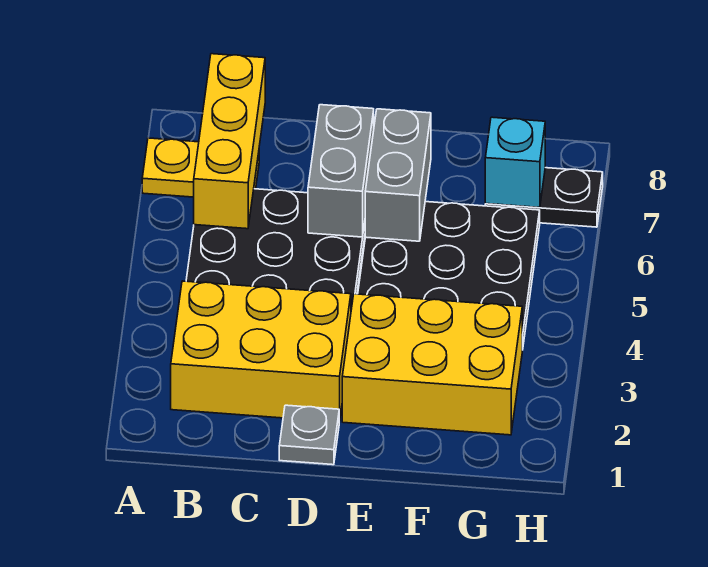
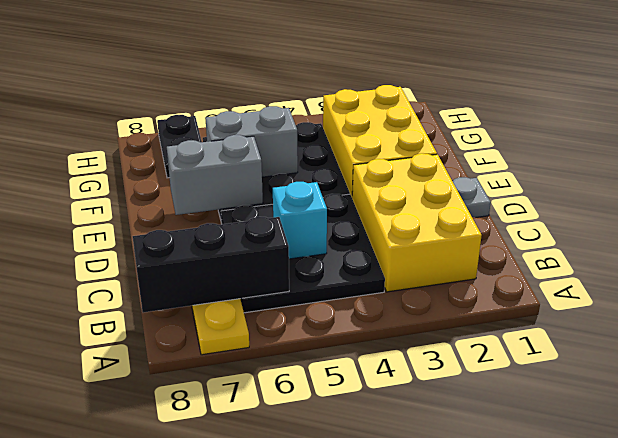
yellow 1x3 brick [194,54,265,229] -> black 1x3 brick [133,217,289,313]
grey 1x2 brick [308,105,374,237] -> grey 1x2 brick moved to [205,106,298,177]
cyan 1x1 brick [485,117,545,208] -> cyan 1x1 brick moved to [273,182,327,259]

